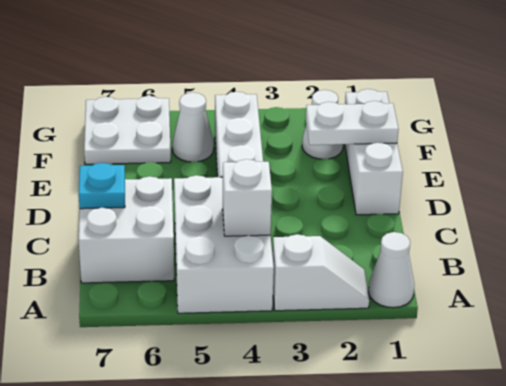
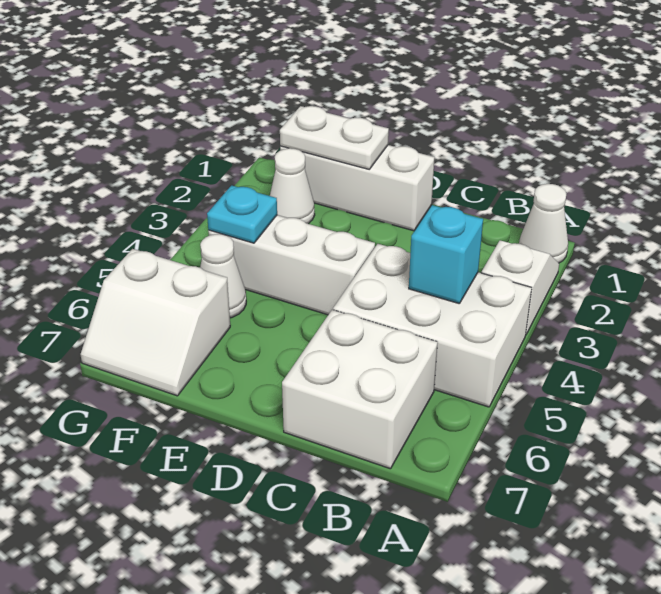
white 1x1 brick [223,159,272,236] -> cyan 1x1 brick [409,205,483,304]
cyan 1x1 plate [79,163,125,209] -> cyan 1x1 plate moved to [207,185,277,243]
white 1x2 plate [306,101,398,145] -> white 1x2 plate turned to [280,106,389,169]
white 2x2 plate [84,96,171,164] -> white 2x2 slope [81,249,230,396]

